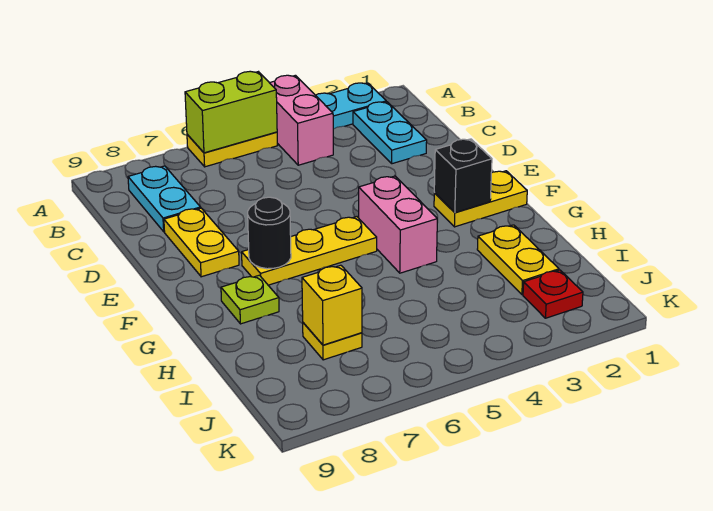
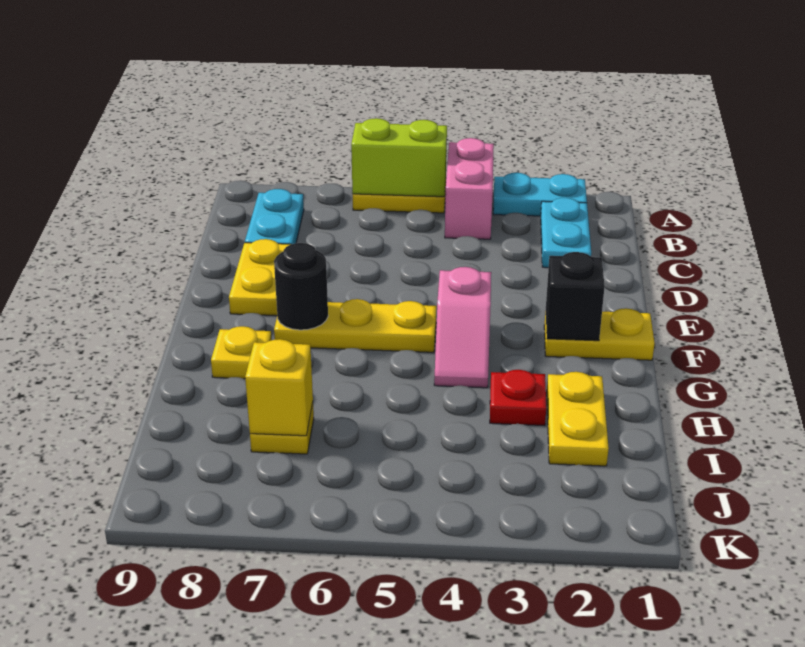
pink 1x2 brick [359,176,437,273] -> pink 1x2 slope [434,267,491,388]
lime 1x1 plate [221,275,279,324] -> yellow 1x1 plate [211,326,272,379]
red 1x1 plate [523,270,583,318] -> red 1x1 plate moved to [490,370,546,426]

